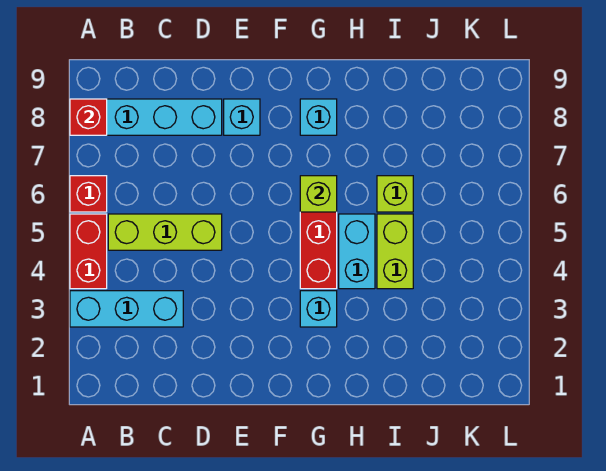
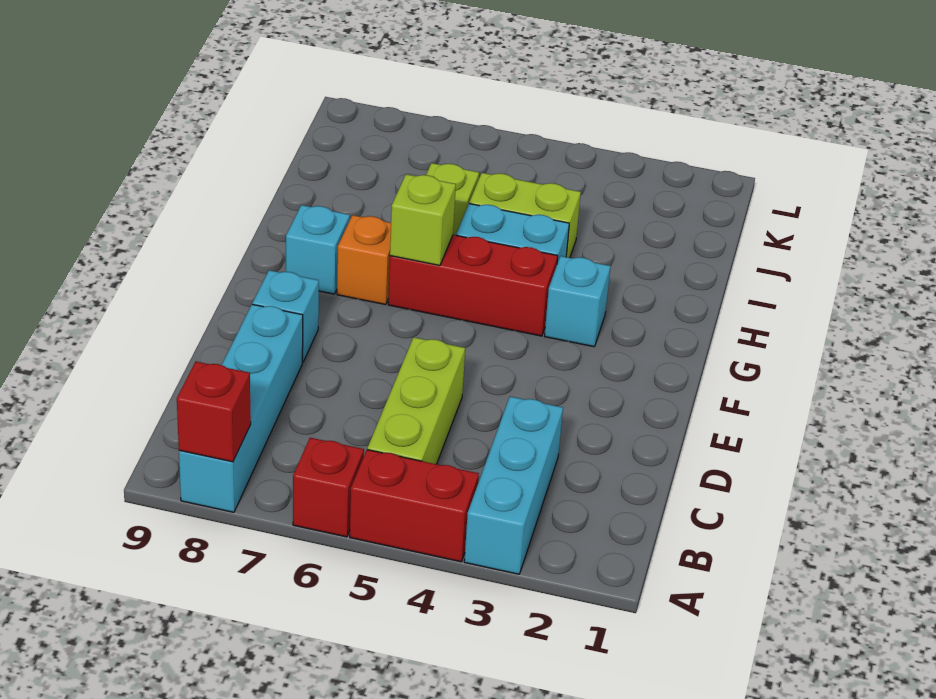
none -> orange 1x1 brick [337,215,391,305]

